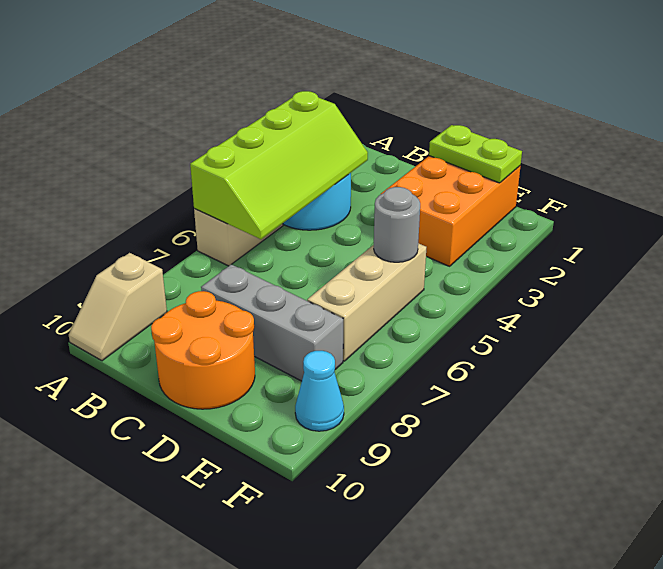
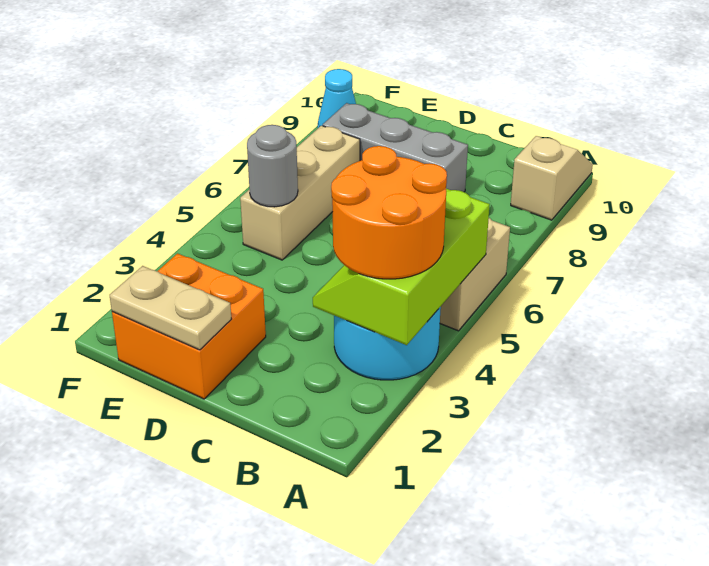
lime 2x4 slope [190,91,368,239] -> lime 2x3 slope [313,189,490,345]
orange 2x2 round brick [151,291,255,409] -> orange 2x2 round brick moved to [331,146,447,279]
orange 2x3 brick [381,156,520,266] -> orange 2x2 brick [112,253,266,399]
lime 1x2 plate [429,125,522,183] -> tan 1x2 plate [110,266,231,350]

